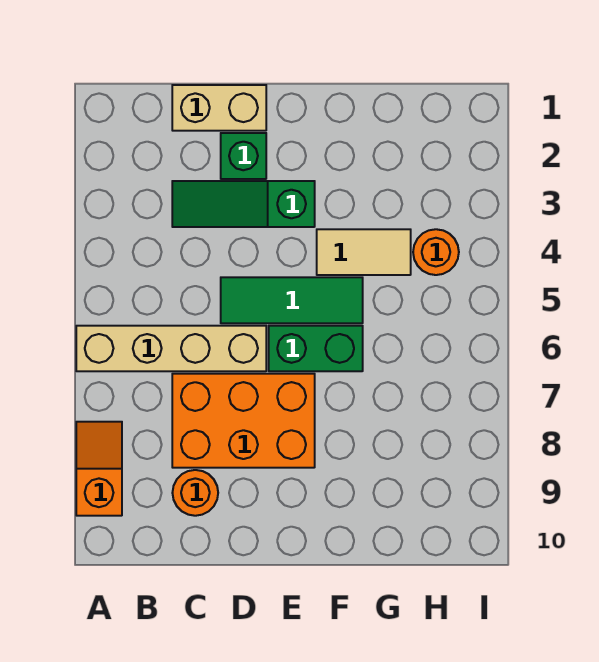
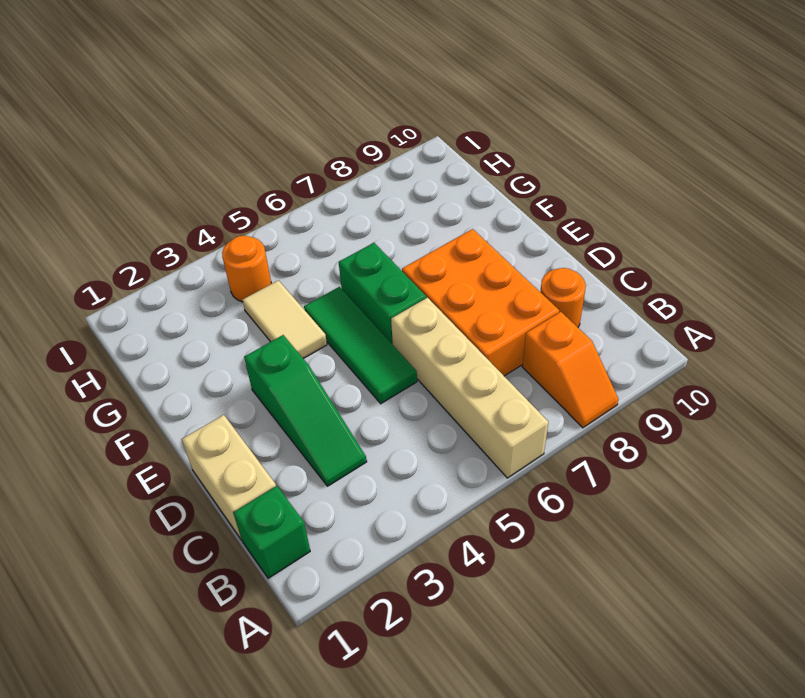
orange 1x2 slope [76,422,122,516] -> orange 1x2 slope turned to [522,312,618,428]
green 1x1 brick [221,133,266,179] -> green 1x1 brick moved to [233,486,310,578]

